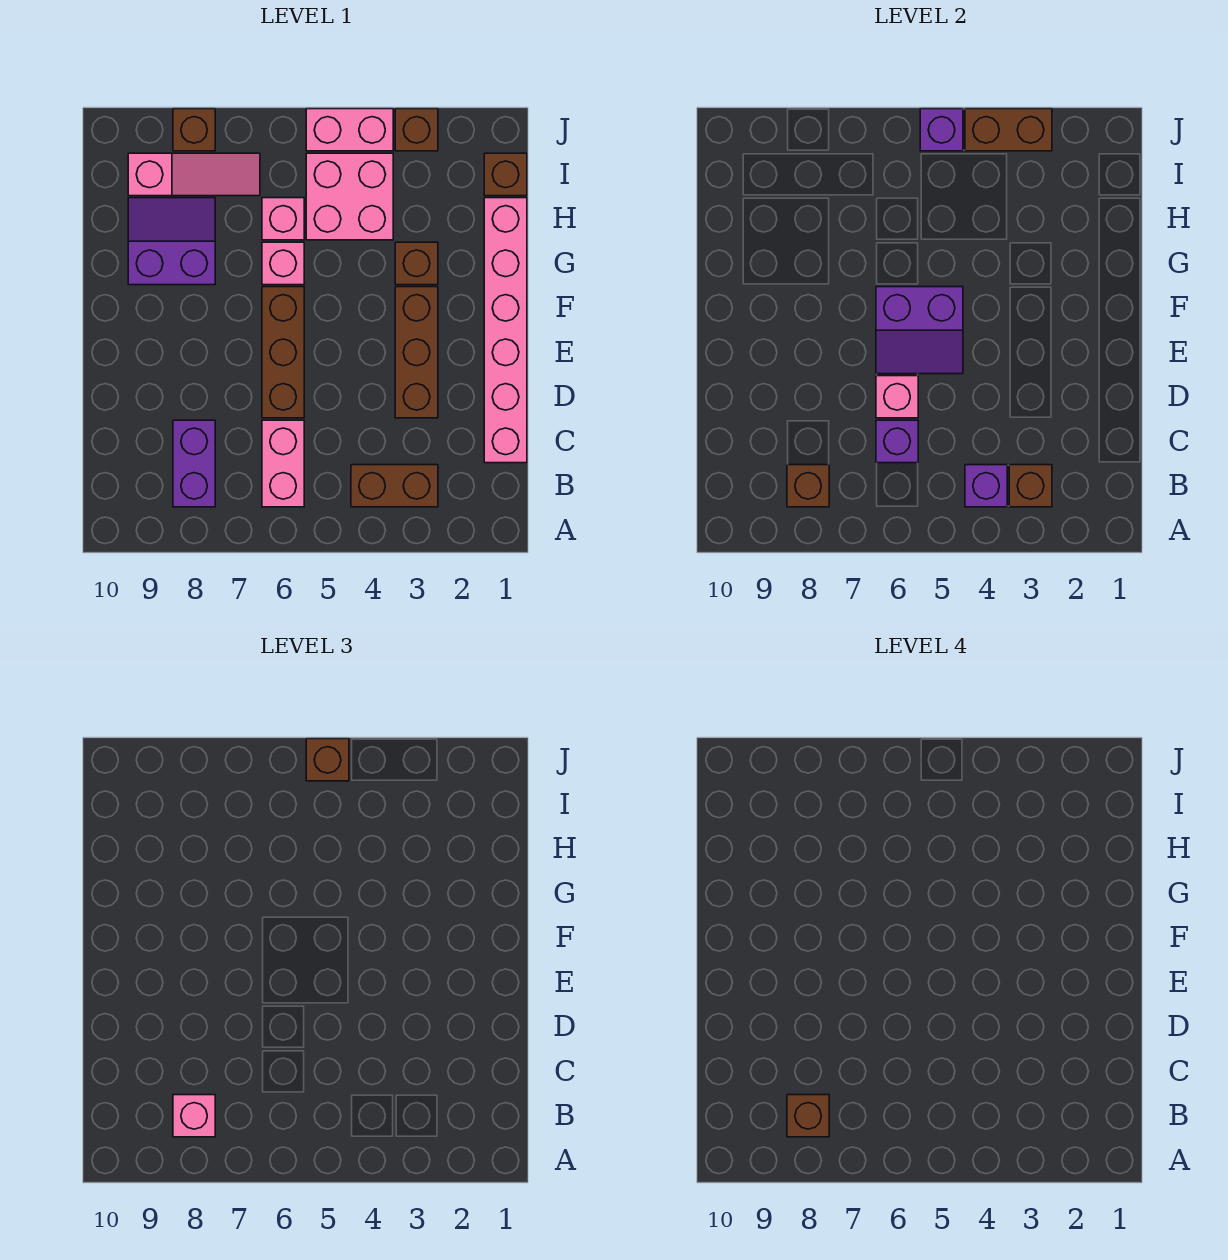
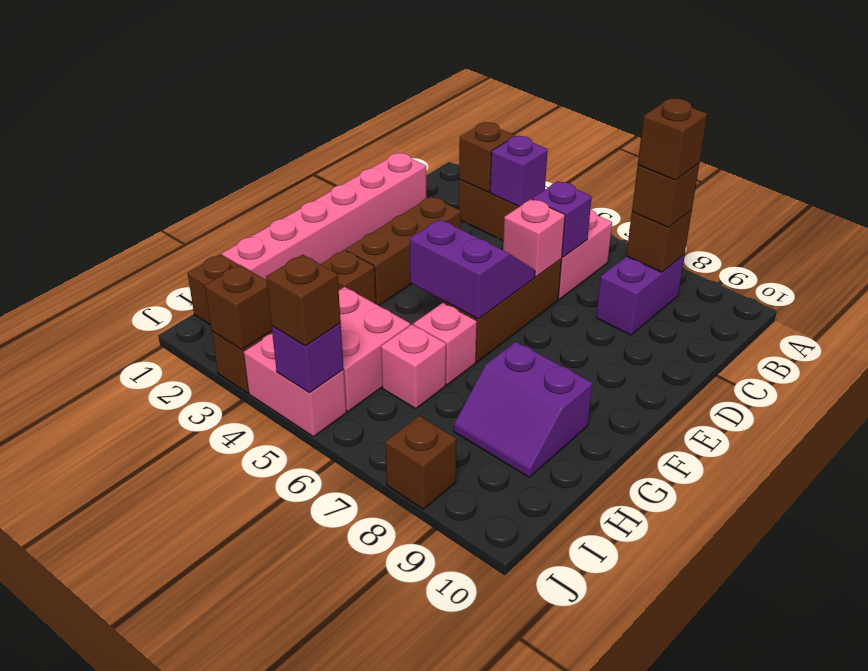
pink 1x1 brick [173,1095,215,1137] -> brown 1x1 brick [632,164,699,228]
pink 1x3 slope [128,153,260,196] -> none
brown 1x2 brick [965,109,1052,151] -> brown 1x1 brick [205,265,272,350]

